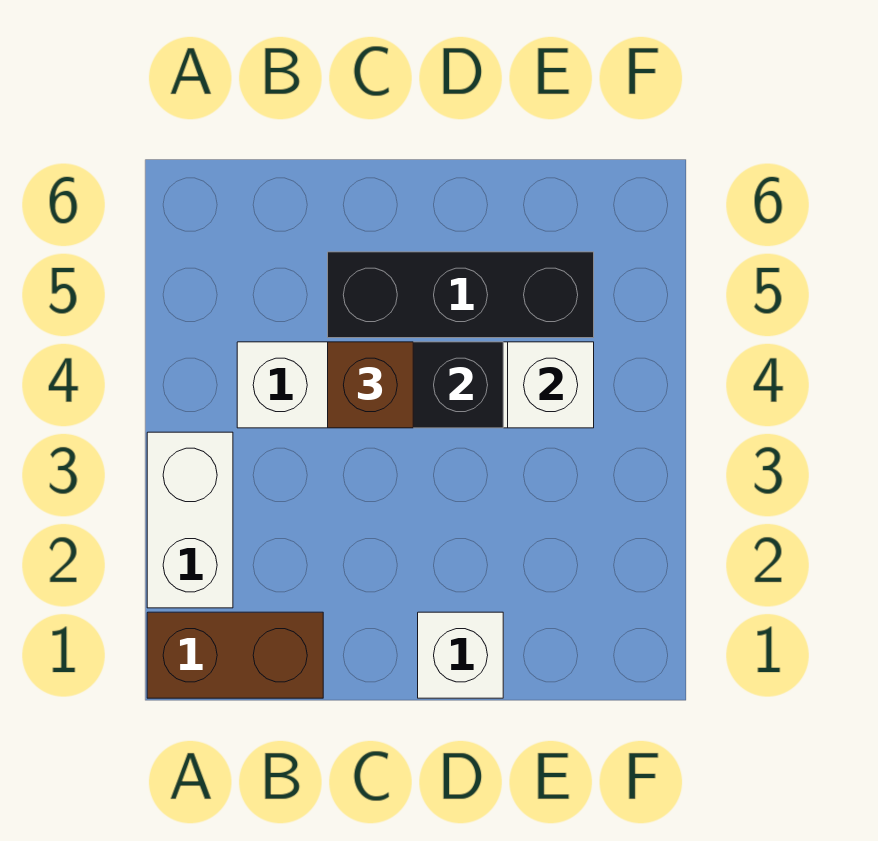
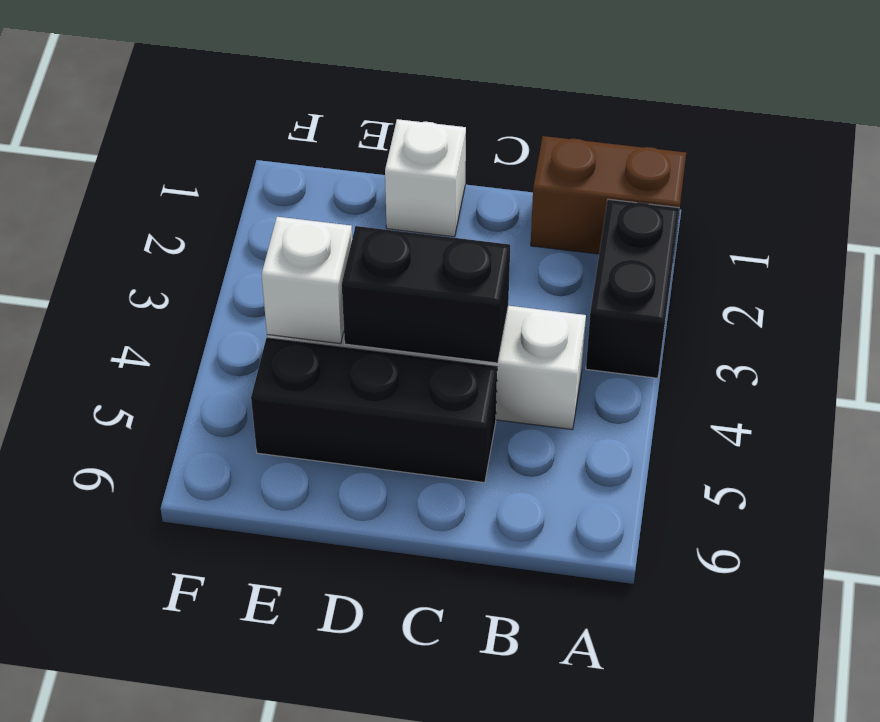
white 1x2 brick [147,432,233,608] -> black 1x2 brick [586,199,679,378]
brown 1x1 brick [328,342,413,428] -> none

